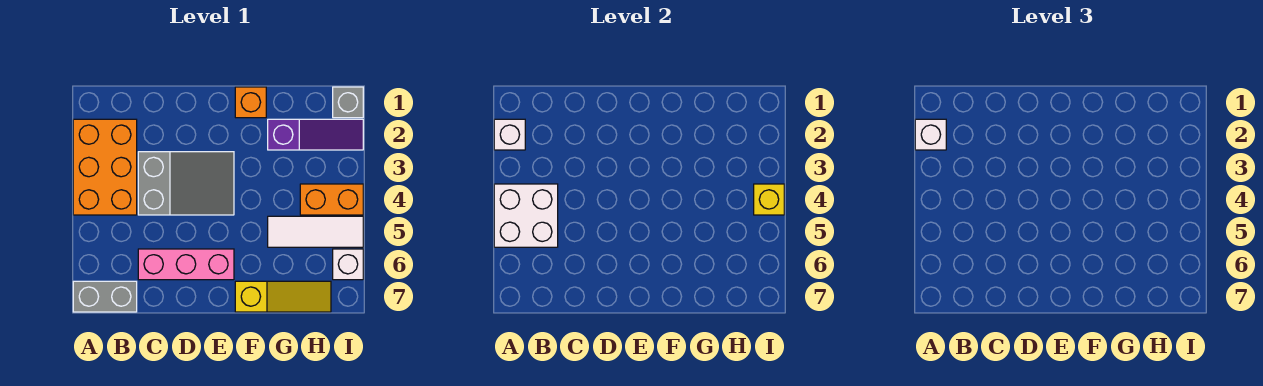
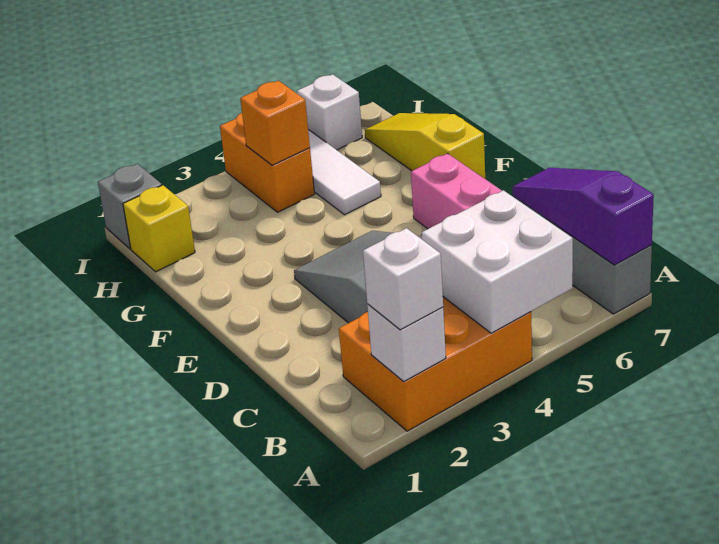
orange 1x1 brick [235,87,266,118] -> orange 1x1 brick moved to [240,81,310,165]
purple 1x3 slope [268,119,363,150] -> purple 1x3 slope moved to [513,168,654,265]
yellow 1x1 brick [754,184,784,215] -> yellow 1x1 brick moved to [123,185,195,272]

